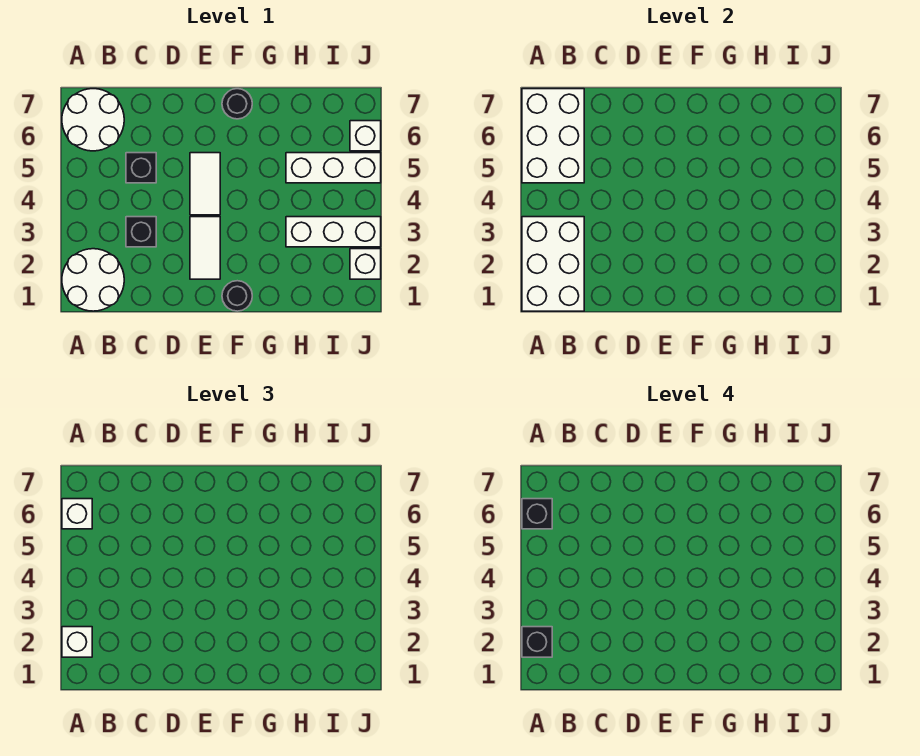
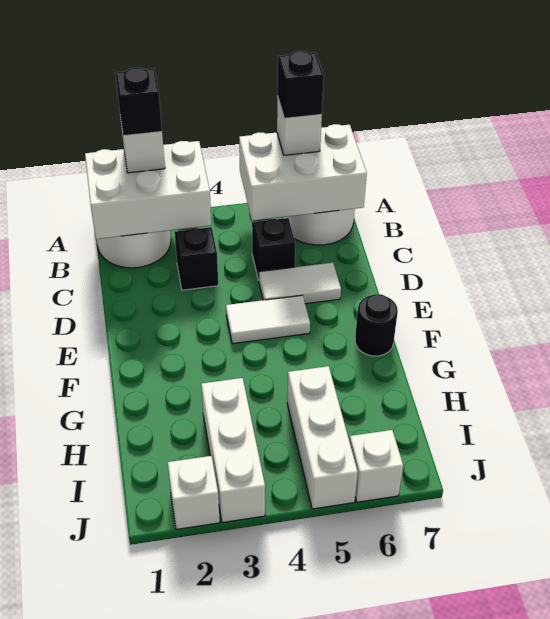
white 1x2 tile [190,217,220,279] -> white 1x2 tile moved to [259,262,341,304]
black 1x1 round brick [222,281,252,311] -> none

